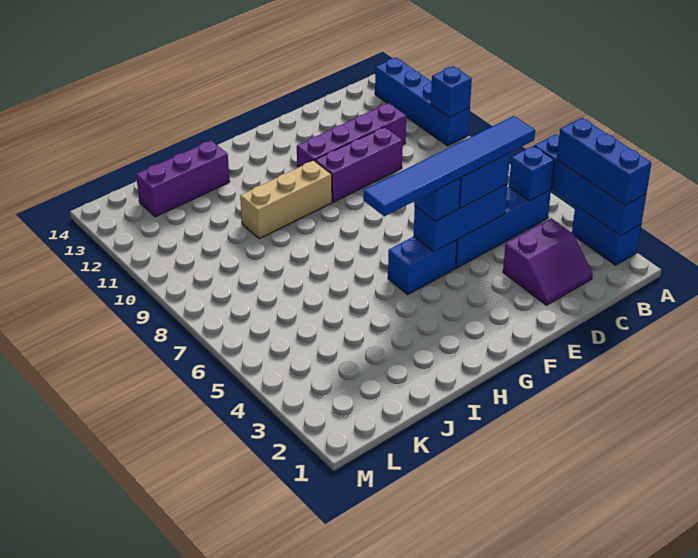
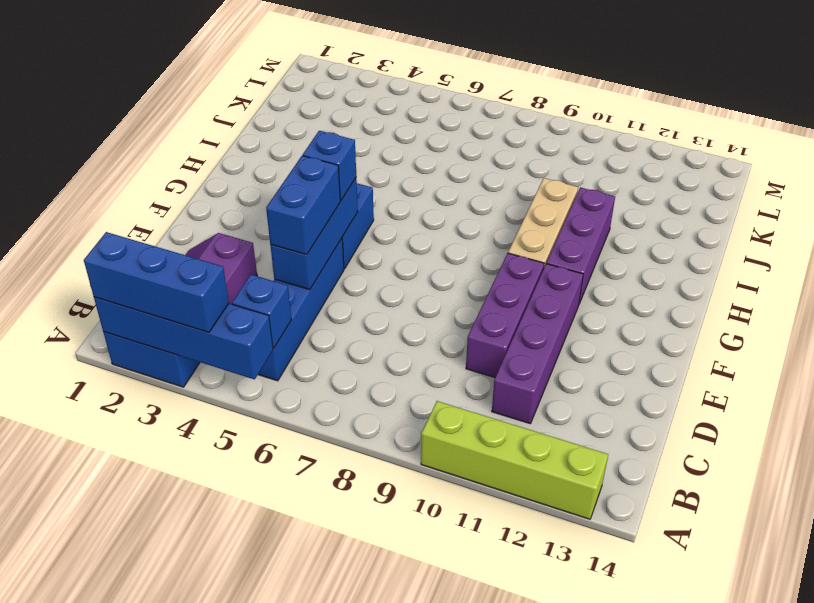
blue 1x4 brick [375,58,470,146] -> lime 1x4 brick [421,401,608,519]
blue 1x1 brick [431,66,472,117] -> none
blue 1x6 tile [364,116,535,216] -> none
purple 1x3 brick [136,140,230,217] -> purple 1x3 brick moved to [547,187,615,303]

